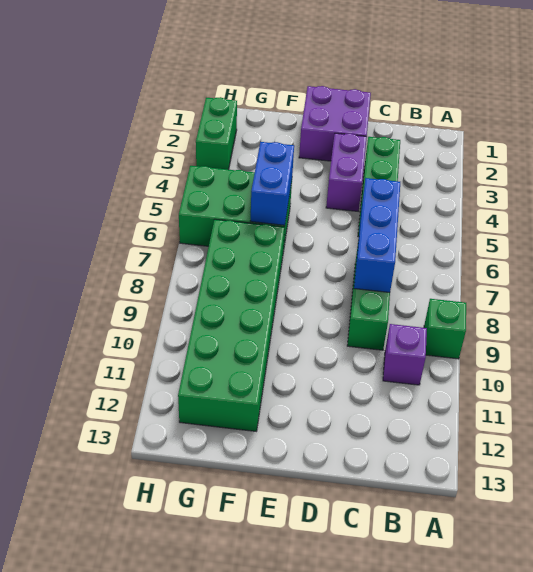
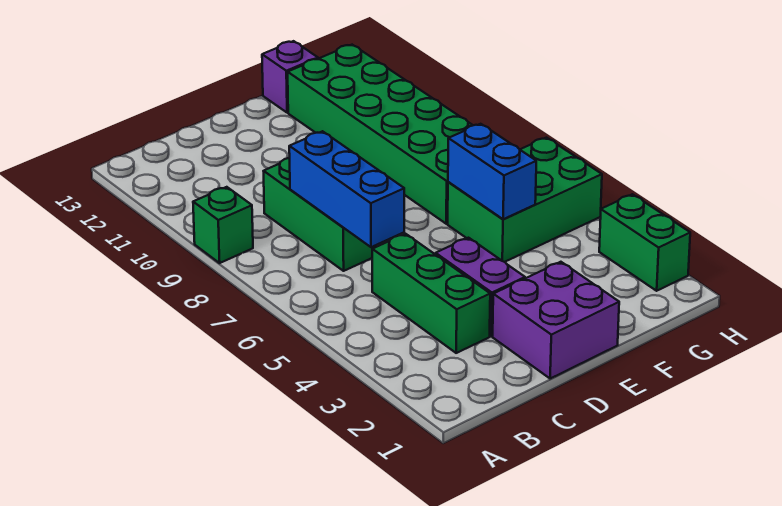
purple 1x1 brick [383,324,427,385] -> purple 1x1 brick moved to [262,41,318,113]

